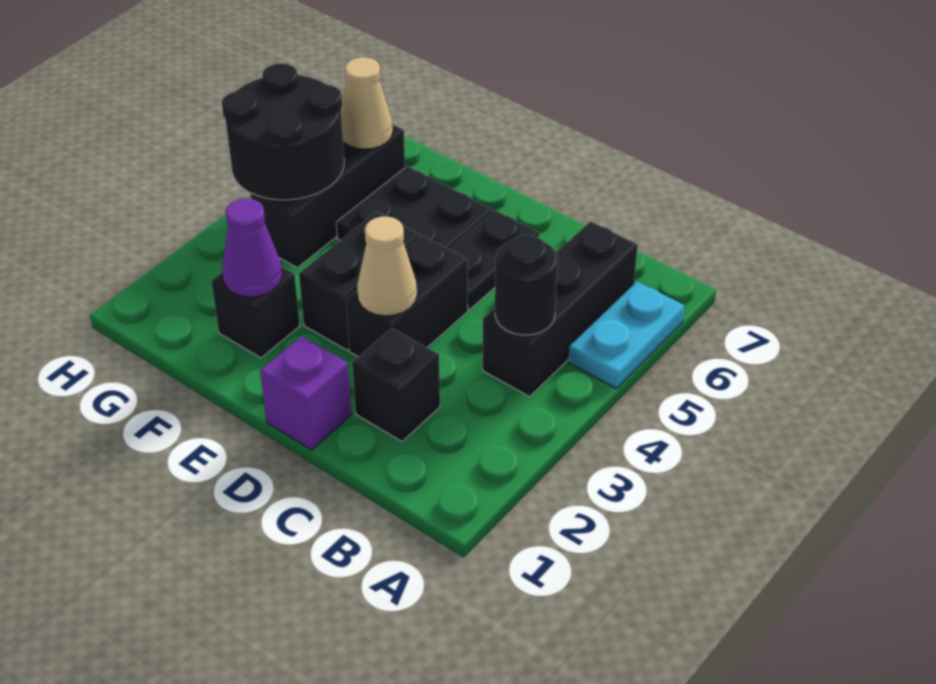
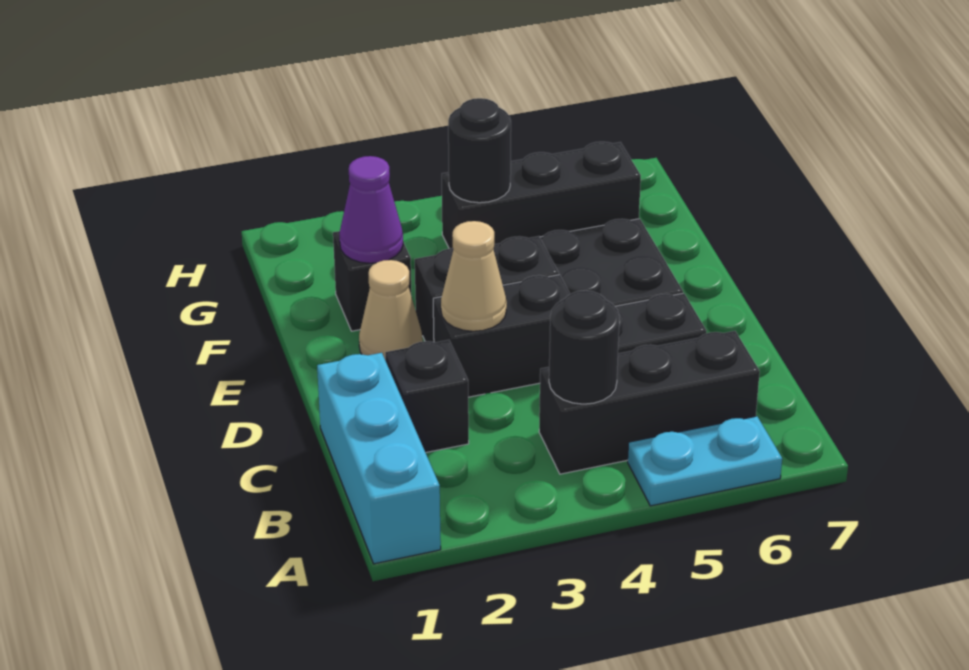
none -> cyan 1x3 brick [317,353,441,564]
purple 1x1 brick [260,336,352,450] -> none
black 2x2 round brick [222,63,344,200] -> black 1x1 round brick [448,98,511,203]
tan 1x1 cone [341,57,393,149] -> tan 1x1 cone moved to [359,260,423,358]

